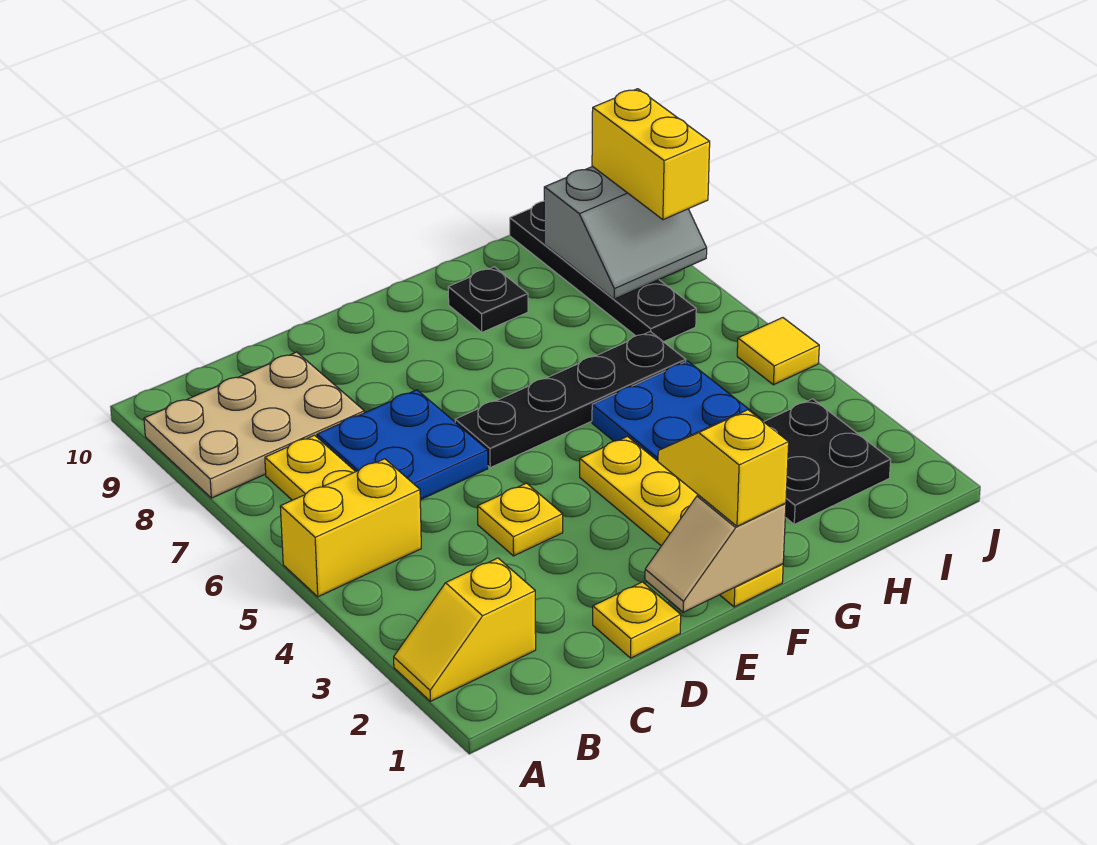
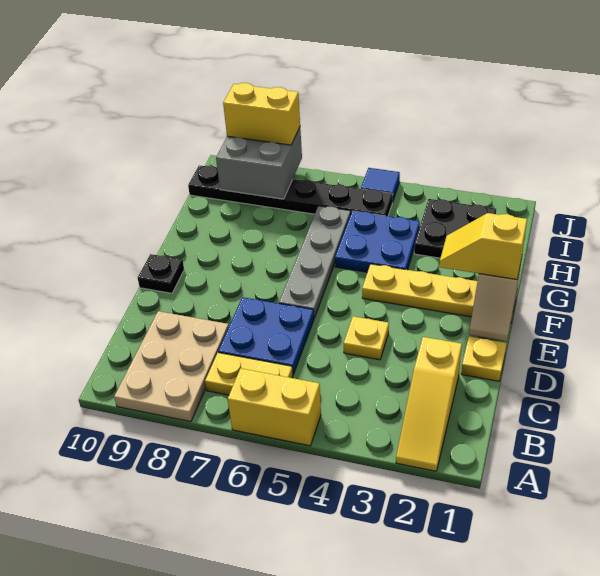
yellow 1x2 slope [394,558,536,701] -> yellow 1x3 slope [396,337,462,471]
yellow 1x2 brick [280,459,421,597] -> yellow 1x2 brick turned to [228,368,321,446]
black 1x4 plate [455,331,686,468] -> grey 1x4 plate [279,206,351,318]
black 1x1 plate [448,267,528,332] -> black 1x1 plate moved to [138,254,184,293]
black 1x4 plate [510,201,696,342] -> black 1x6 plate [188,165,393,216]
grey 2x2 slope [544,166,707,299] -> grey 2x2 brick [216,127,302,199]
yellow 1x1 tile [737,318,819,385] -> blue 1x1 tile [361,168,400,202]

